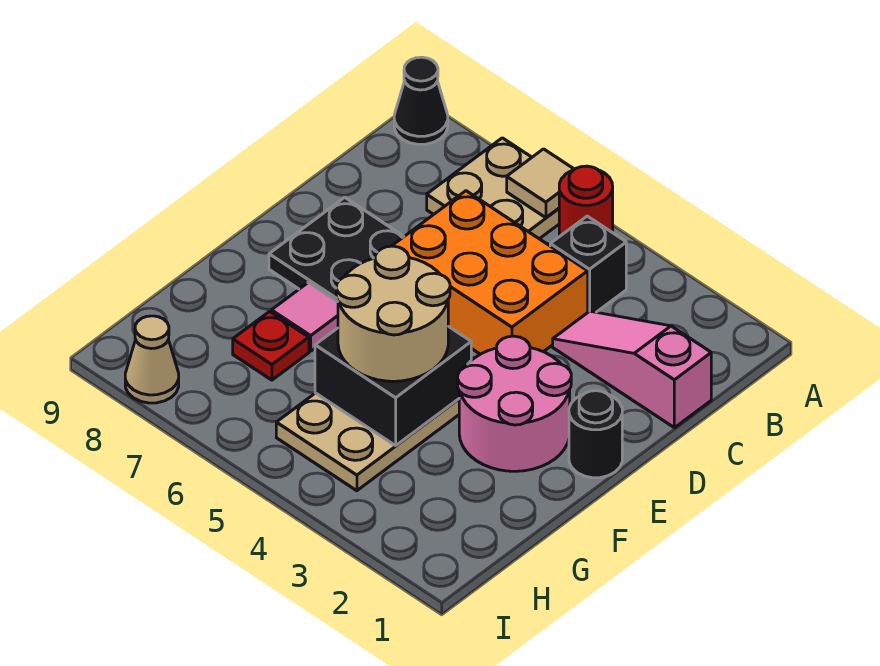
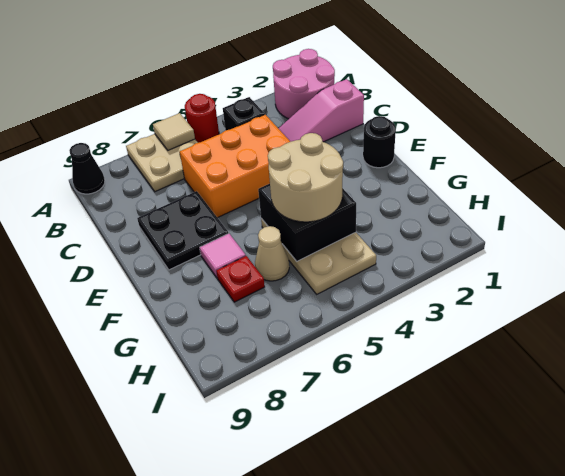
pink 2x2 round brick [458,336,571,471] -> pink 2x2 round brick moved to [273,49,335,119]
tan 1x1 cone [125,316,179,403] -> tan 1x1 cone moved to [255,226,289,281]

